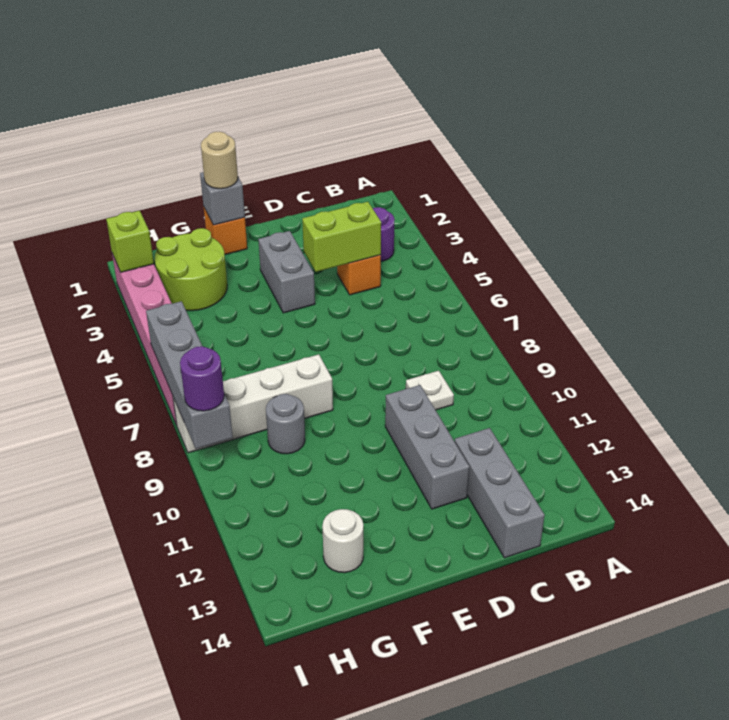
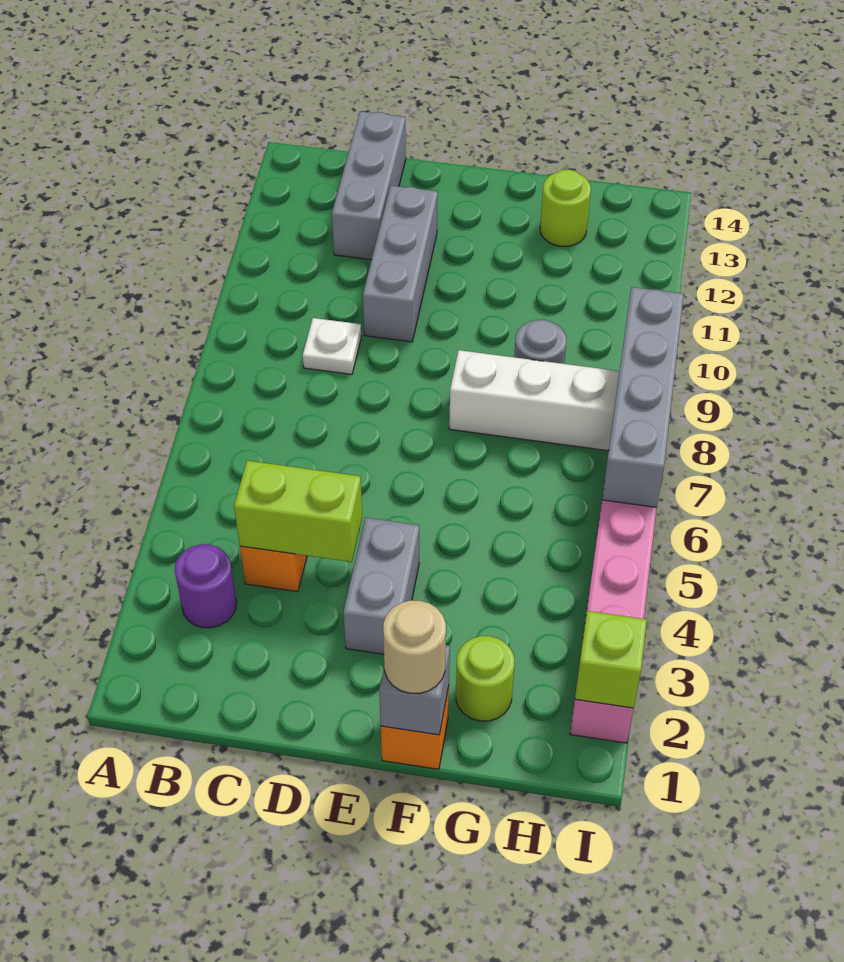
lime 2x2 round brick [155,228,227,311] -> lime 1x1 round brick [456,636,515,721]
white 1x1 round brick [322,509,363,573] -> lime 1x1 round brick [540,170,591,246]
purple 1x1 round brick [180,346,224,411] -> none

